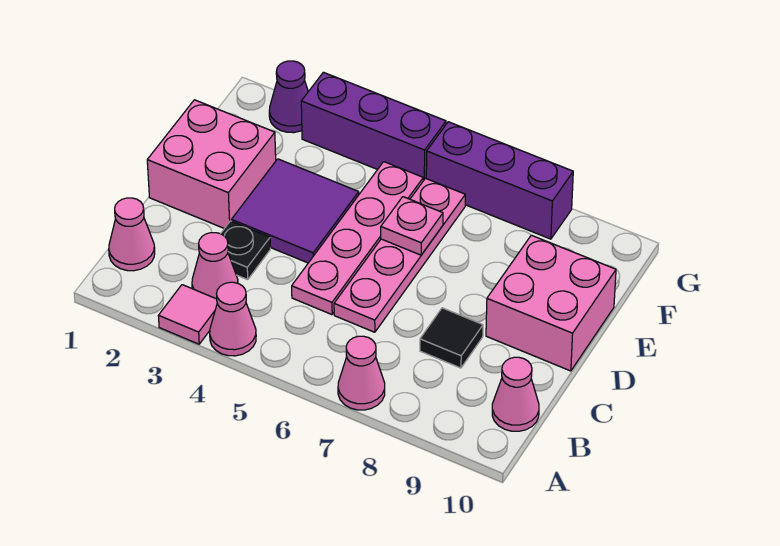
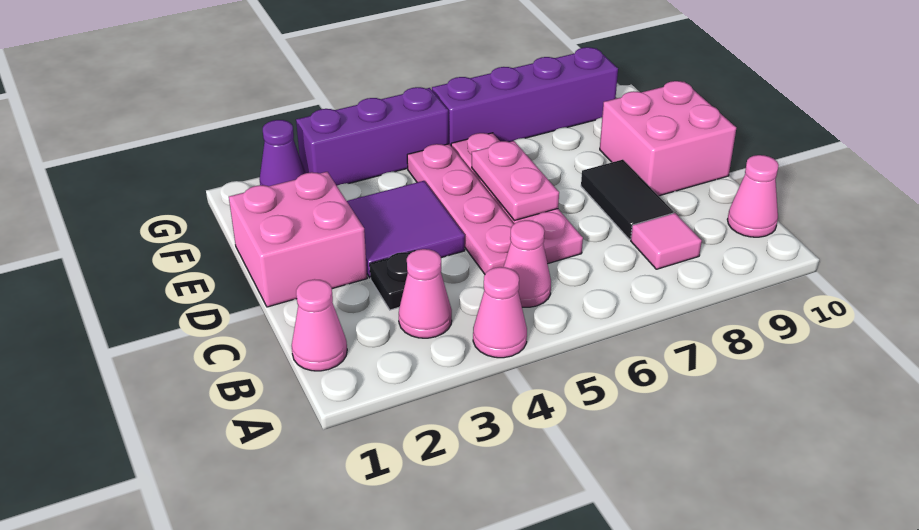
pink 1x1 tile [158,285,217,344] -> pink 1x1 tile moved to [631,213,702,269]
pink 1x1 cone [338,336,385,410] -> pink 1x1 cone moved to [504,220,551,307]
black 1x1 tile [420,308,483,368] -> black 1x2 tile [581,160,673,240]
pink 1x1 plate [381,197,443,255] -> pink 1x2 plate [472,141,559,221]
purple 1x3 brick [426,122,573,239] -> purple 1x4 brick [432,47,618,145]

